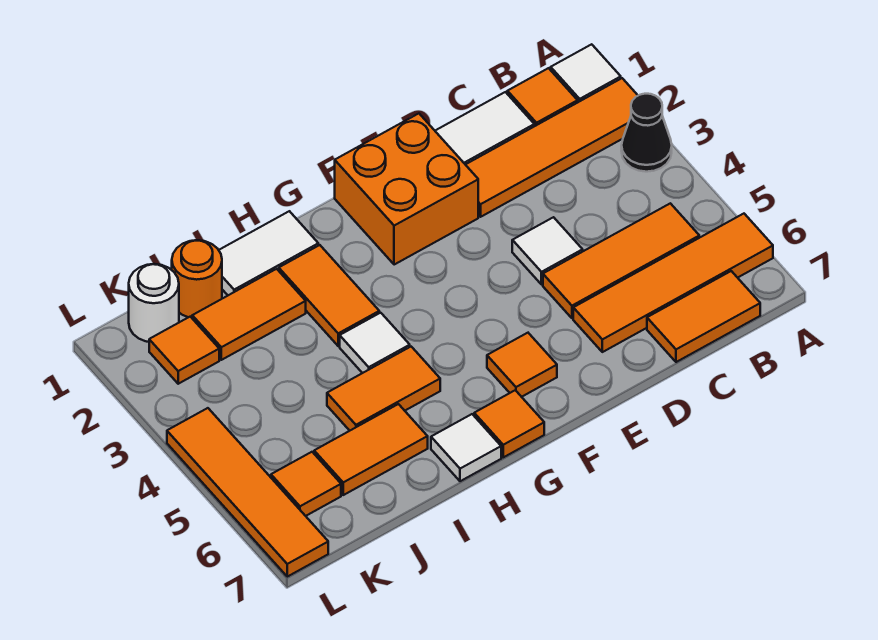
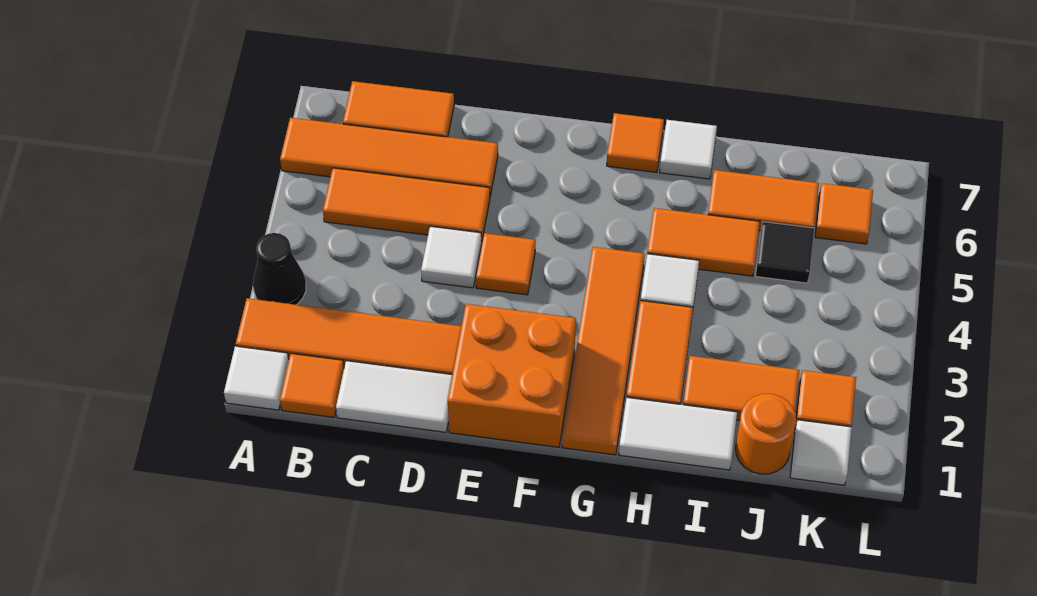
orange 1x1 tile [487,333,557,397] -> orange 1x1 tile moved to [476,233,536,295]
none -> black 1x1 tile [756,222,814,283]
white 1x1 round brick [129,264,179,342] -> white 1x1 tile [790,420,852,485]
orange 1x4 tile [167,408,328,577] -> orange 1x4 tile moved to [562,247,644,455]

